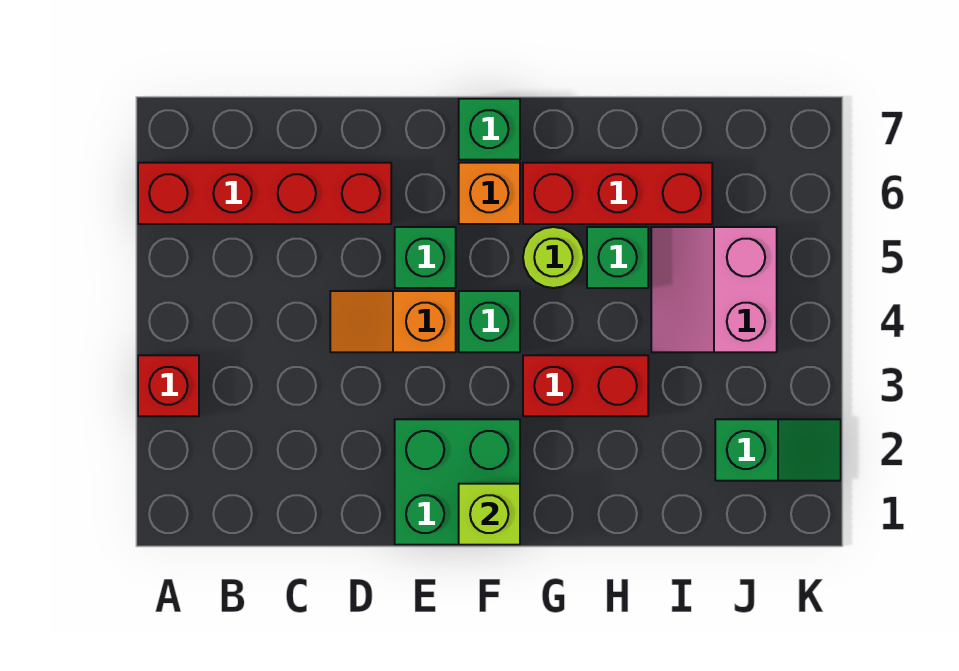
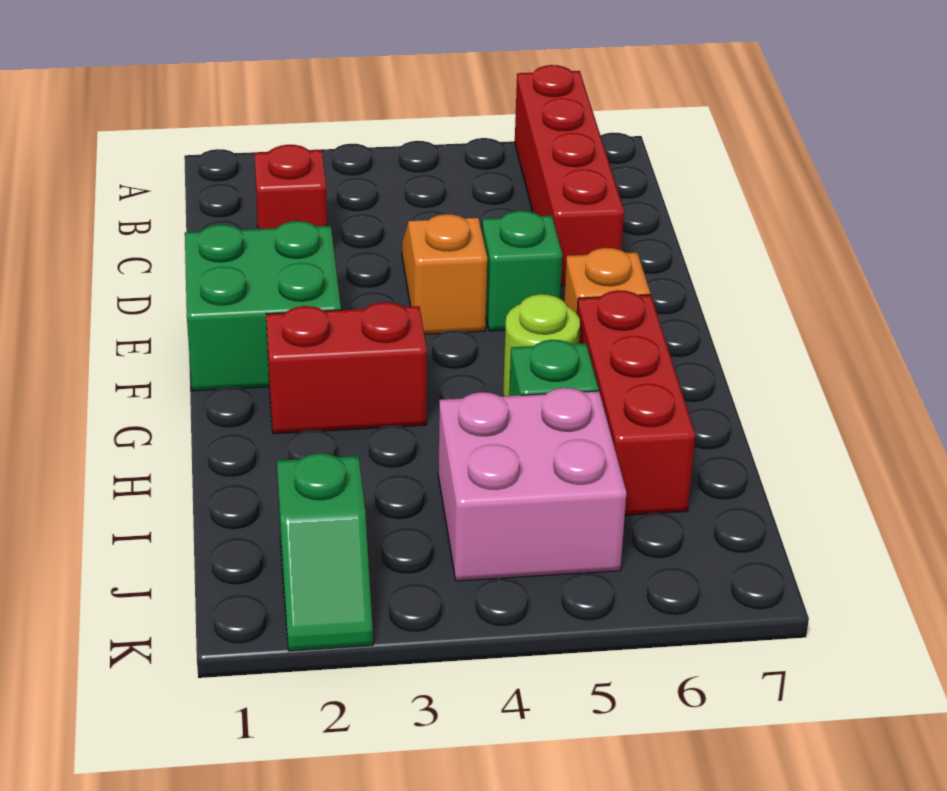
red 1x1 brick [138,355,199,416] -> red 1x1 brick moved to [254,145,327,229]
lime 1x1 brick [459,484,520,545] -> none
green 1x1 brick [459,291,520,352] -> none
green 1x1 brick [459,99,520,160] -> none
red 1x2 brick [523,355,648,416] -> red 1x2 brick turned to [266,302,427,434]
pink 2x2 slope [651,227,777,352] -> pink 2x2 brick [438,388,627,581]

